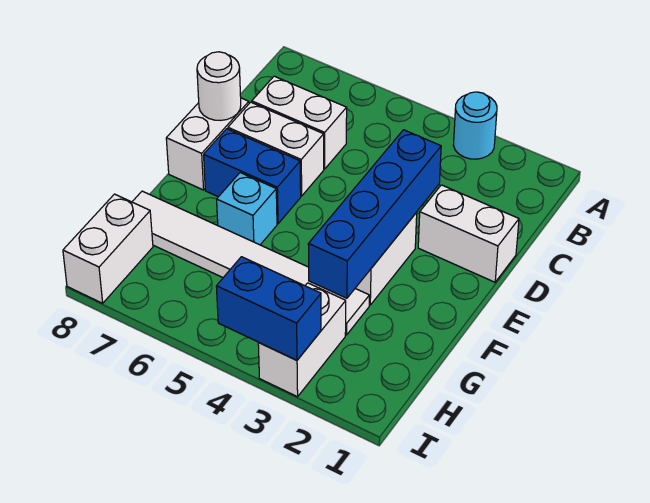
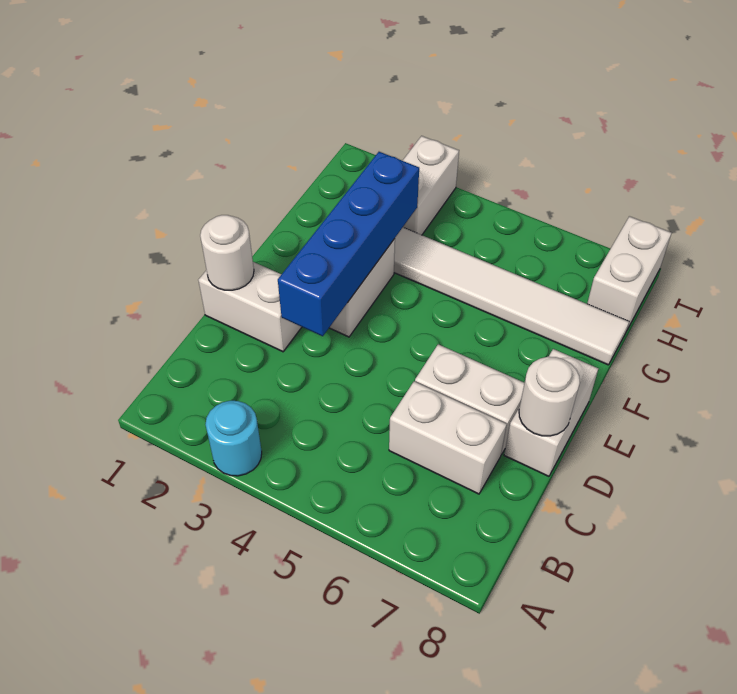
none -> white 1x1 round brick [200,215,254,290]
blue 1x2 brick [204,129,301,224] -> none
cyan 1x1 brick [217,173,277,245] -> none
blue 1x2 brick [216,257,321,360] -> none

